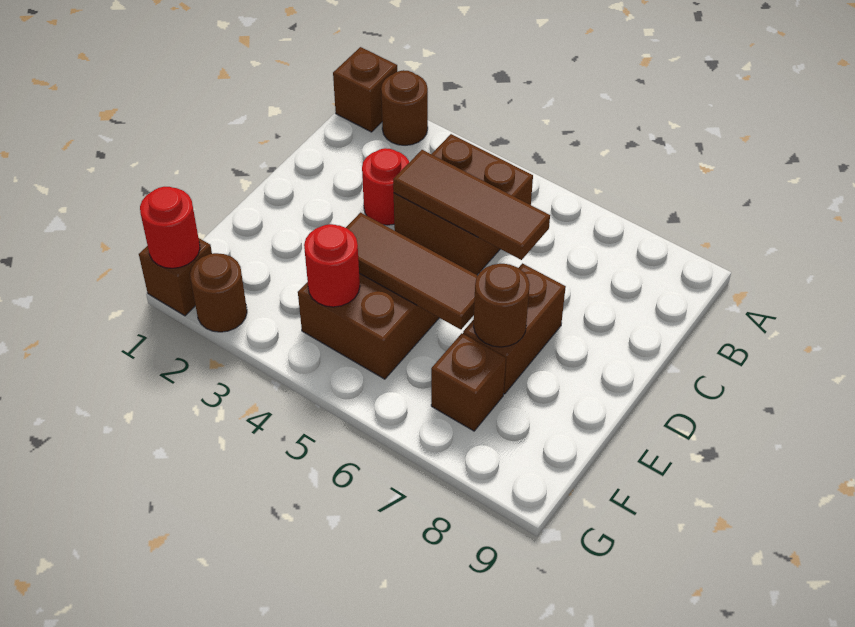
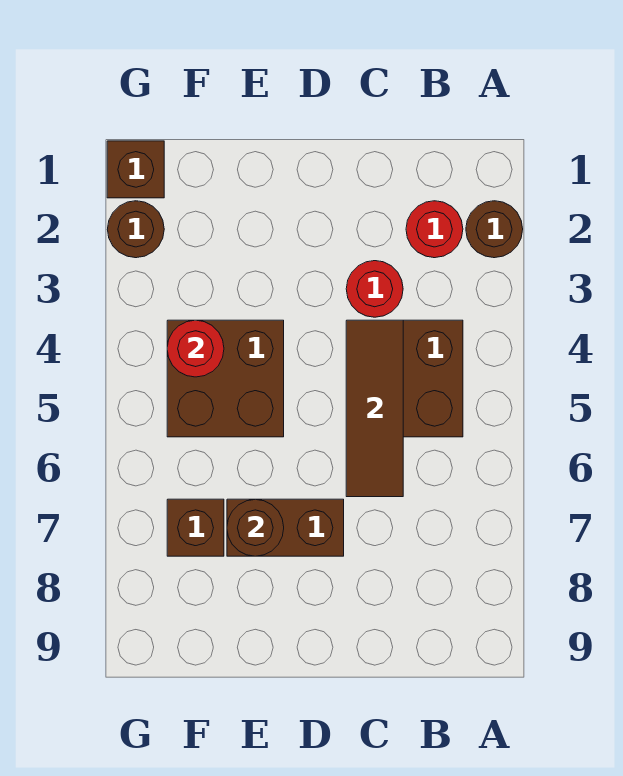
brown 1x1 brick [333,47,397,132] -> none
brown 1x3 tile [346,213,478,329] -> none
red 1x1 round brick [140,187,200,268] -> red 1x1 round brick moved to [406,201,463,258]

